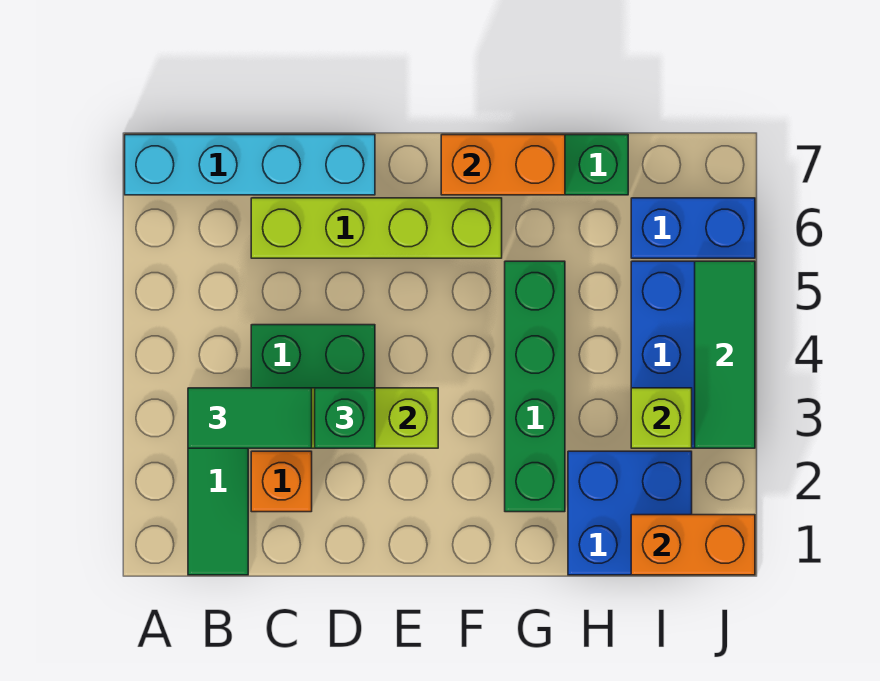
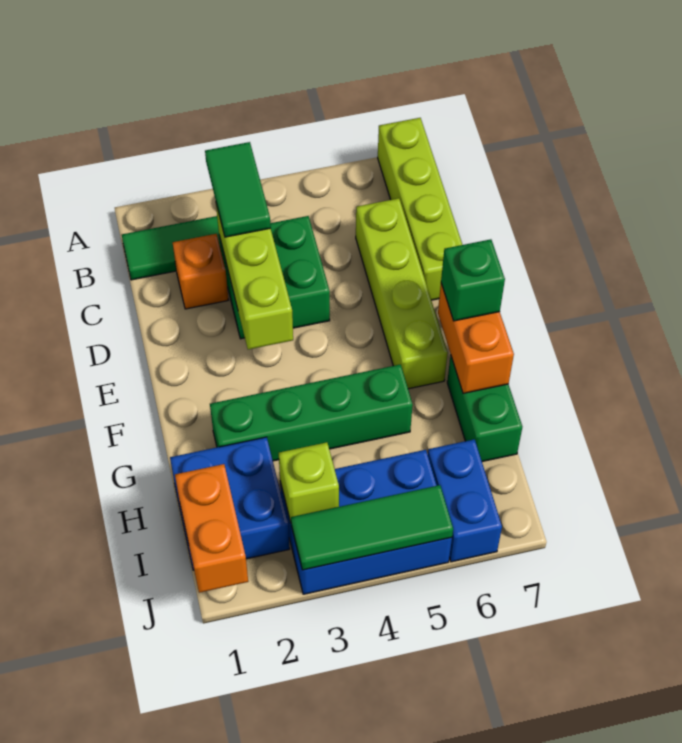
cyan 1x4 brick [125,135,375,195] -> lime 1x4 brick [378,118,462,300]
green 1x1 brick [315,388,375,448] -> green 1x1 brick moved to [441,239,505,321]

